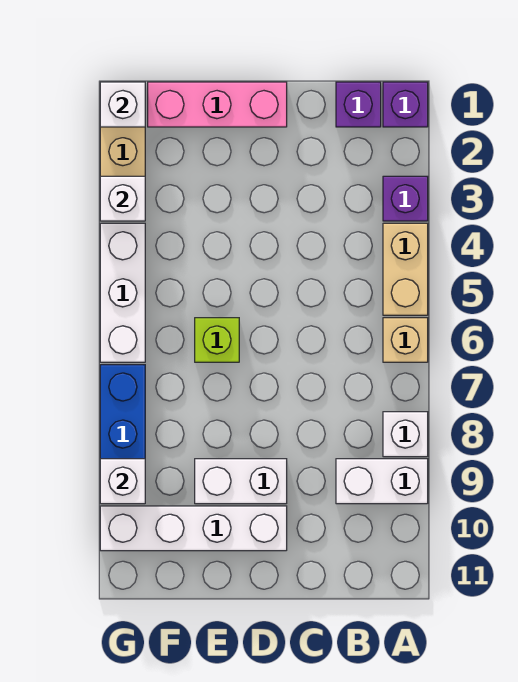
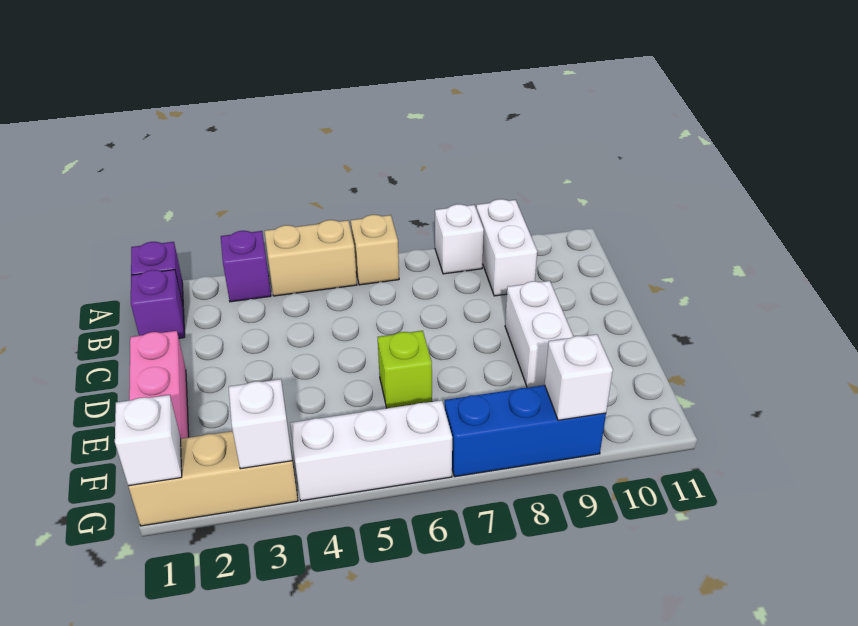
white 1x4 brick [100,506,287,551] -> none

